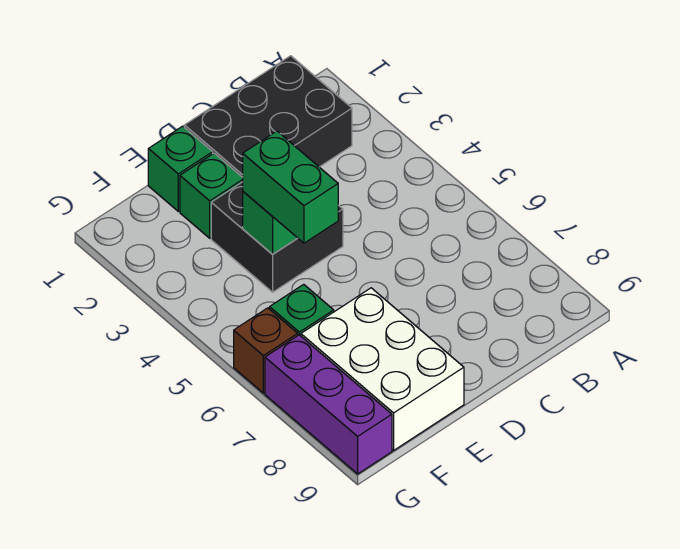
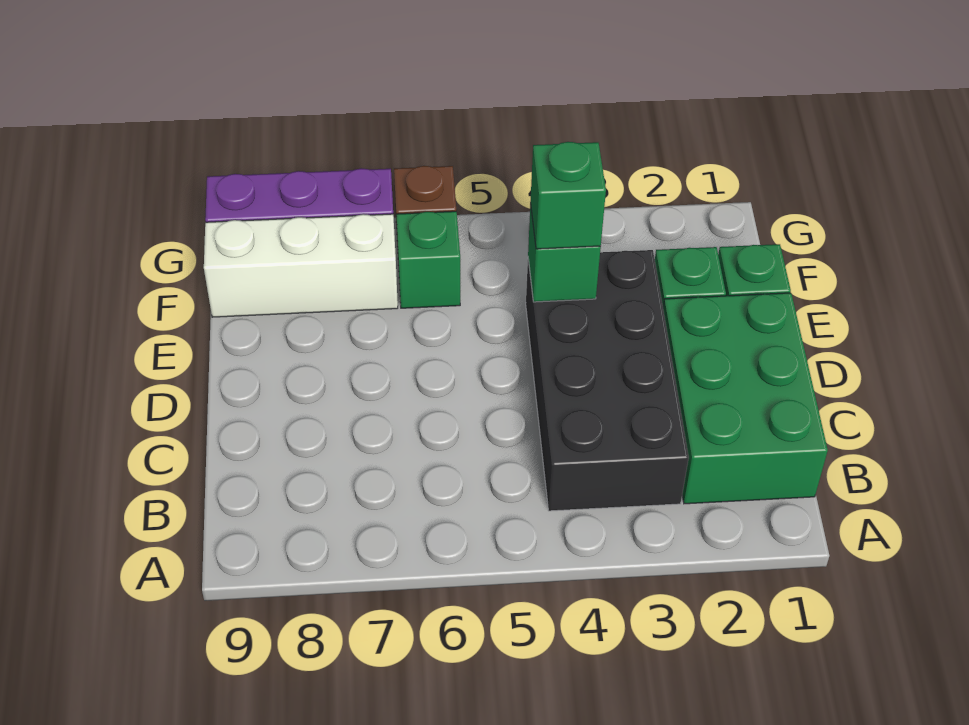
black 2x3 brick [184,56,352,177] -> green 2x3 brick [663,293,828,504]
black 2x2 brick [211,182,343,292] -> black 2x4 brick [526,250,689,511]
green 1x2 brick [243,131,338,243] -> green 1x1 brick [530,142,606,249]
white 2x3 brick [301,288,464,450] -> white 1x3 brick [204,214,398,317]

